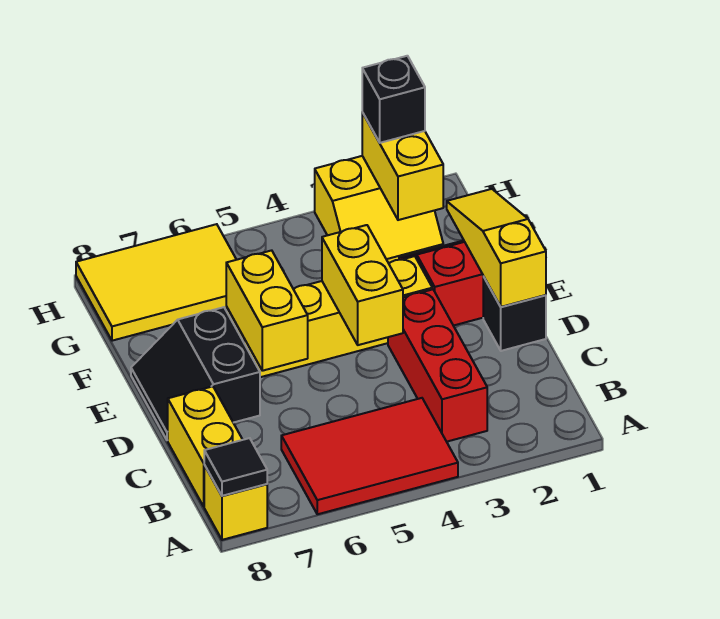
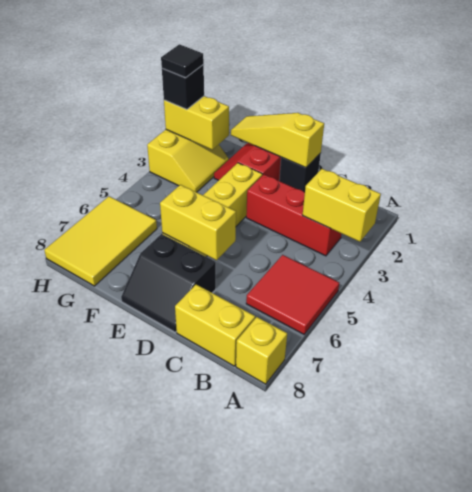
red 2x3 tile [281,398,458,514] -> red 2x2 tile [246,255,339,334]
black 1x1 tile [204,438,267,496] -> black 1x1 tile moved to [161,44,204,78]
yellow 1x2 brick [322,225,403,345] -> yellow 1x2 brick moved to [302,169,381,242]

